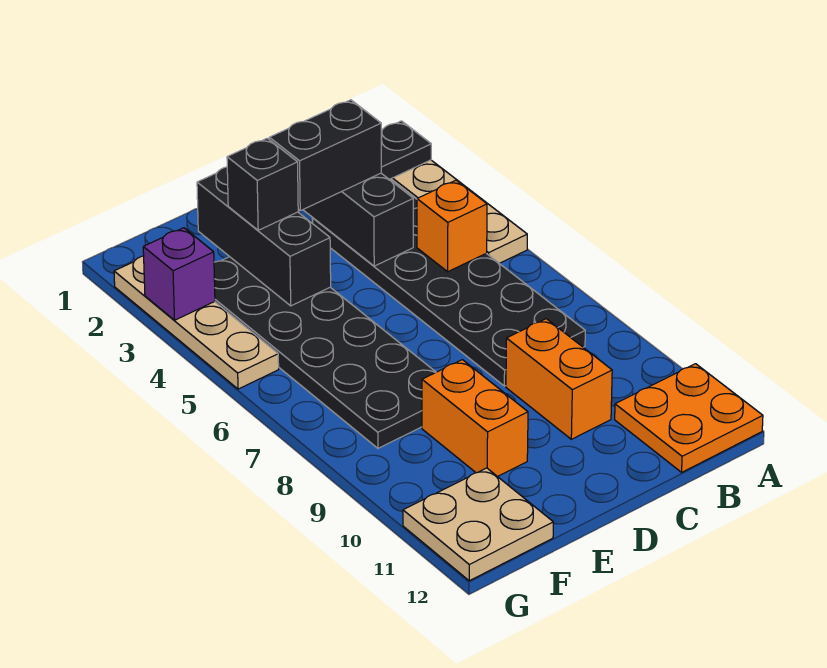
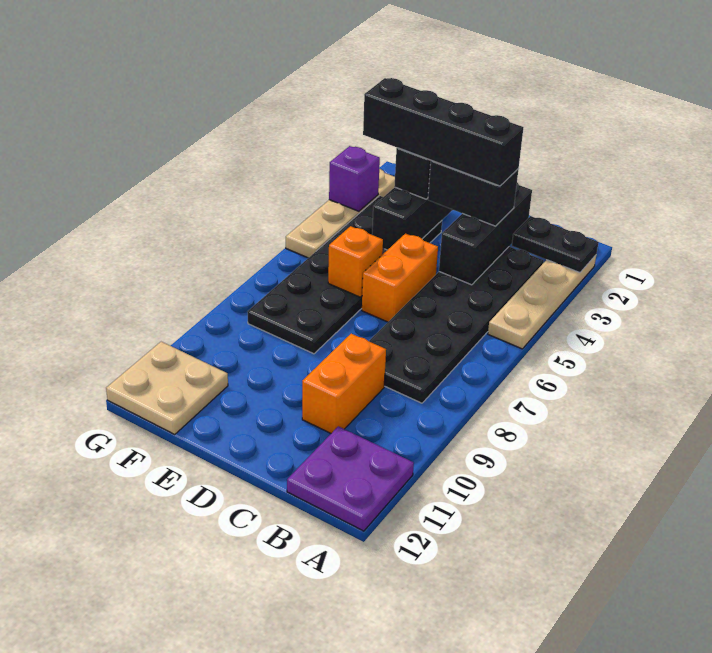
orange 2x2 plate [615,364,763,472] -> purple 2x2 plate [287,426,414,531]
orange 1x1 brick [417,180,487,272] -> orange 1x1 brick moved to [328,226,383,297]
none -> black 1x4 brick [363,78,524,186]
orange 1x2 brick [422,360,528,477] -> orange 1x2 brick moved to [362,233,438,322]

